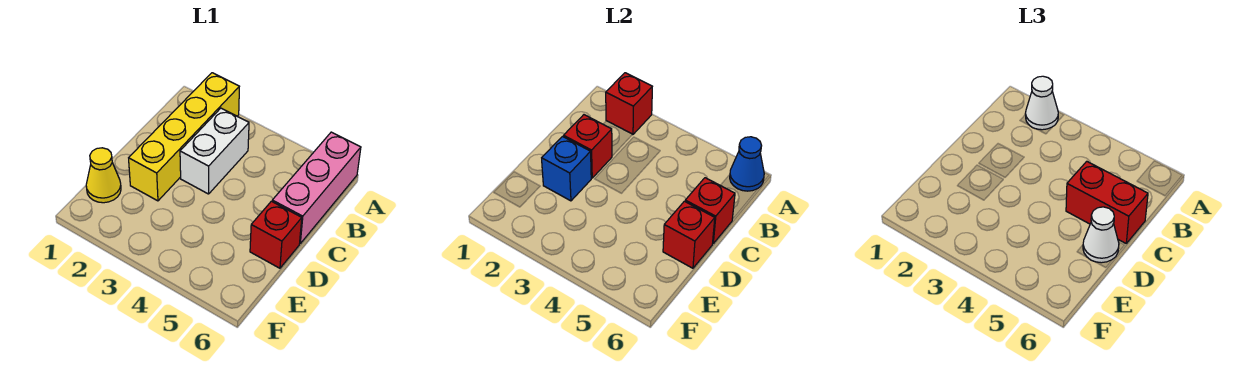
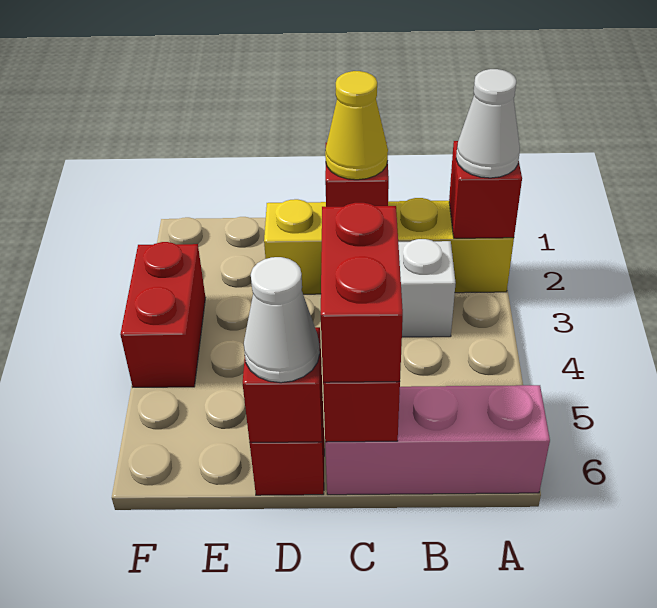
blue 1x1 cone [730,137,764,191] -> none
blue 1x1 brick [542,137,591,201] -> none
yellow 1x1 cone [86,148,121,203] -> yellow 1x1 cone moved to [325,71,388,180]
none -> red 1x2 brick [120,242,205,387]

